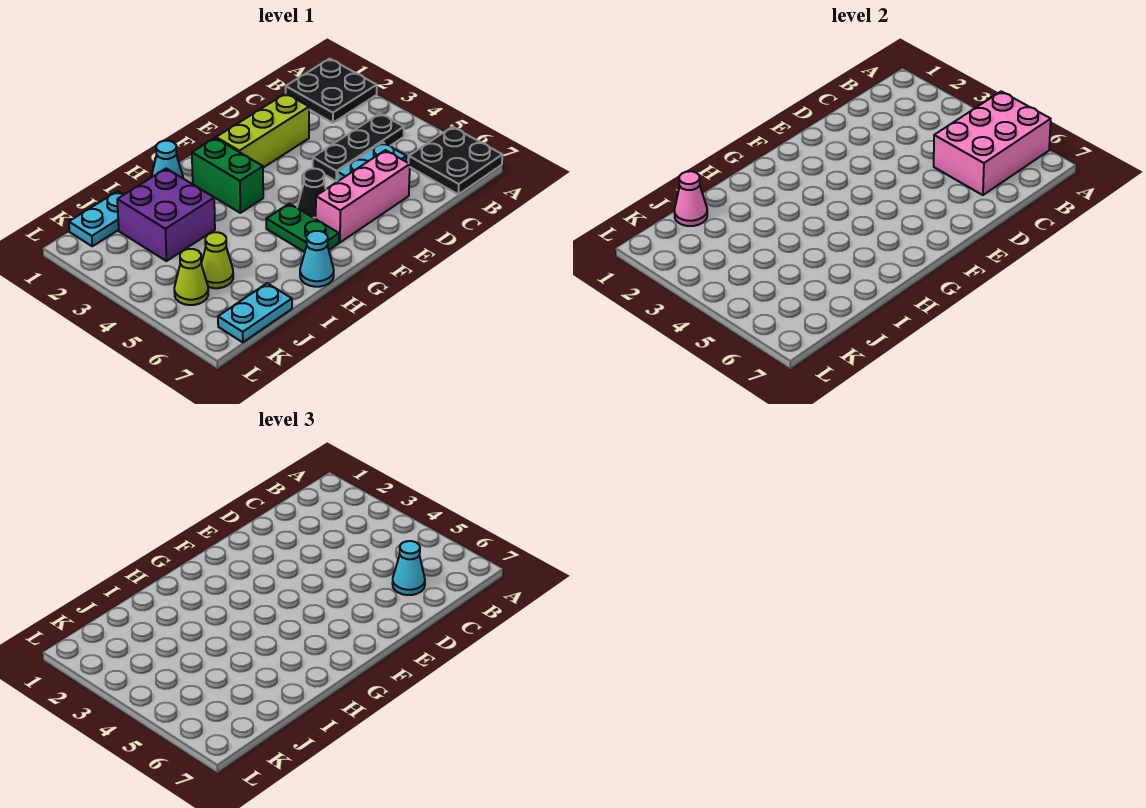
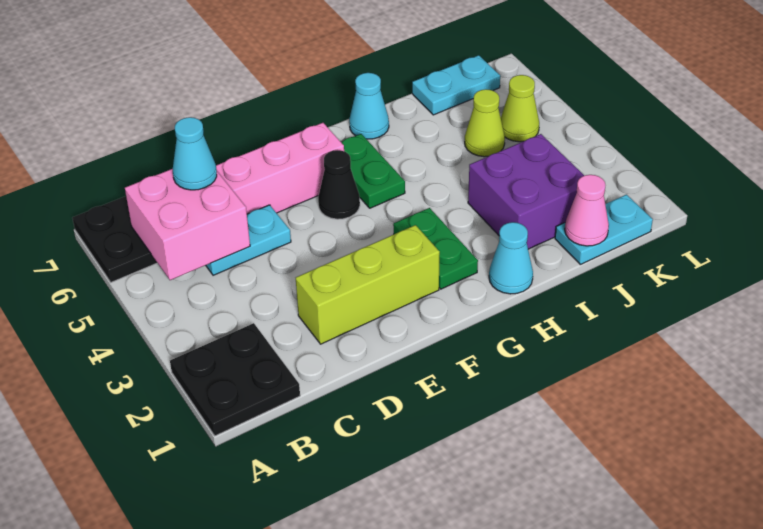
pink 2x3 brick [934,92,1051,195] -> pink 2x2 brick [125,169,250,280]
black 1x3 plate [313,114,404,181] -> none
green 1x2 brick [192,138,263,213] -> green 1x2 plate [393,208,478,289]

